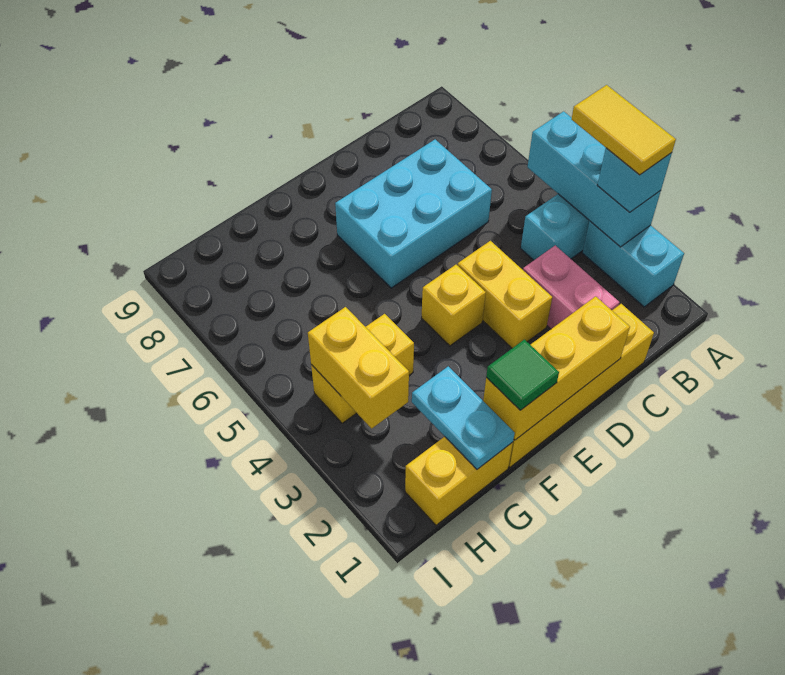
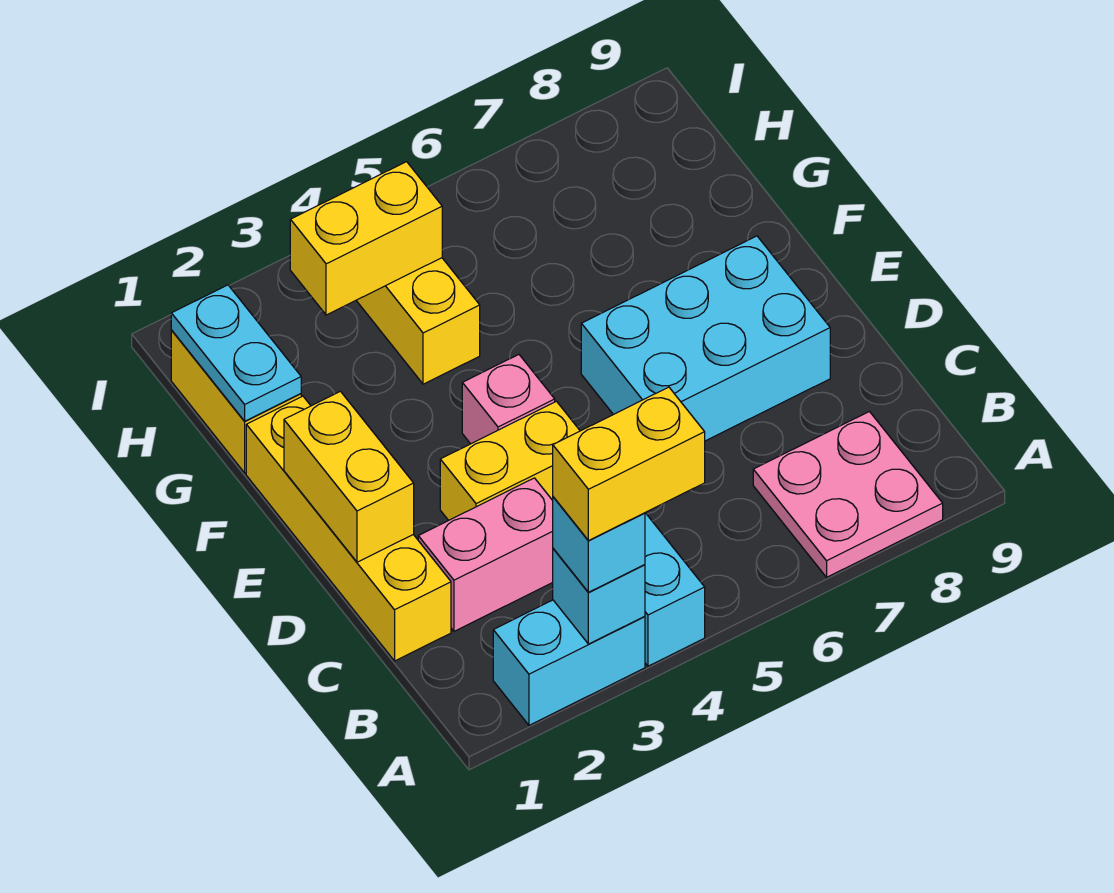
cyan 1x3 brick [528,111,661,247] -> cyan 1x1 brick [553,549,645,644]
yellow 1x2 tile [571,85,676,175] -> yellow 1x2 brick [553,387,705,541]
none -> pink 2x2 plate [753,412,943,577]
cyan 2x3 brick [335,139,492,288] -> cyan 2x3 brick turned to [581,236,830,441]
yellow 1x3 brick [483,296,630,440] -> yellow 1x2 brick [284,391,414,562]
yellow 1x1 brick [422,265,486,346] -> pink 1x1 brick [462,355,555,444]
green 1x1 tile [486,340,559,410] -> none
cyan 1x2 plate [412,366,515,469] -> cyan 1x2 plate turned to [171,285,301,421]

